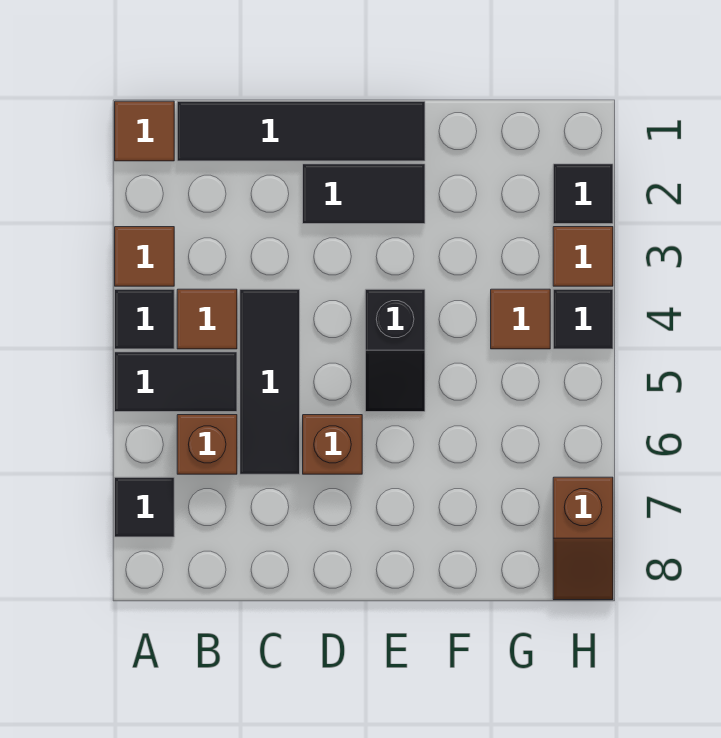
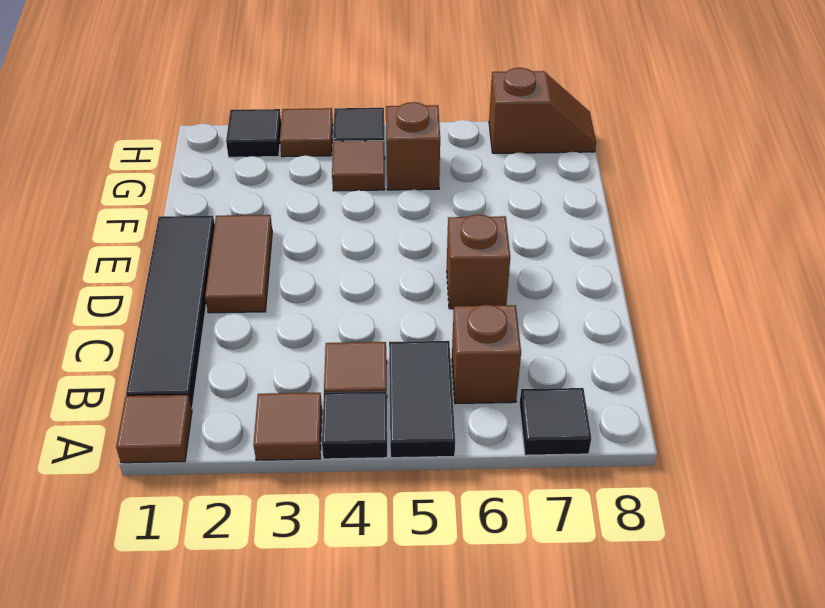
black 1x3 tile [240,289,300,474] -> none
black 1x2 tile [303,164,425,224] -> brown 1x2 tile [205,215,272,313]
black 1x2 slope [365,289,425,412] -> none
none -> brown 1x1 brick [386,102,440,190]

